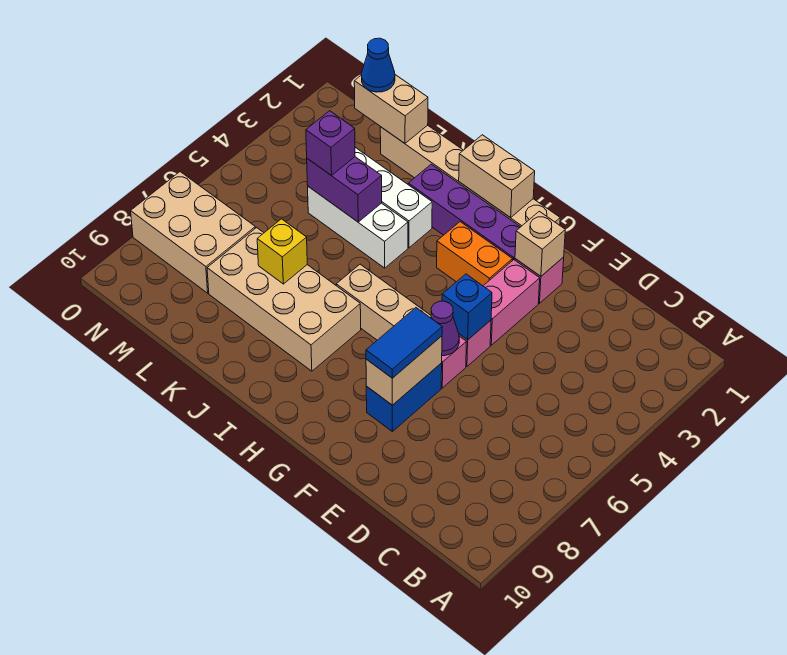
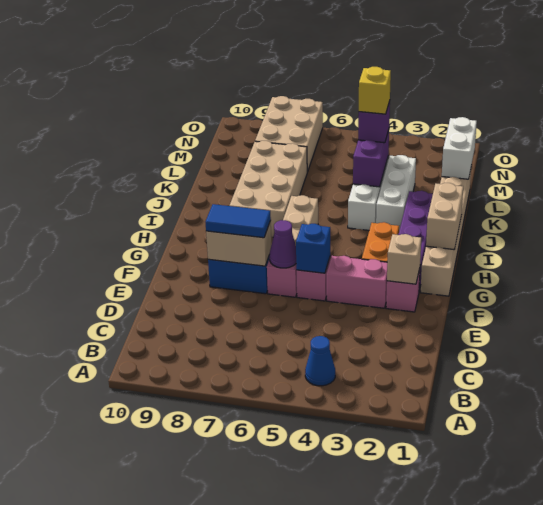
yellow 1x1 brick [257,219,307,284] -> yellow 1x1 brick moved to [359,67,391,114]
tan 1x2 brick [354,75,428,143] -> white 1x2 brick [442,117,477,179]
blue 1x1 cone [361,38,395,92] -> blue 1x1 cone moved to [305,336,335,386]

